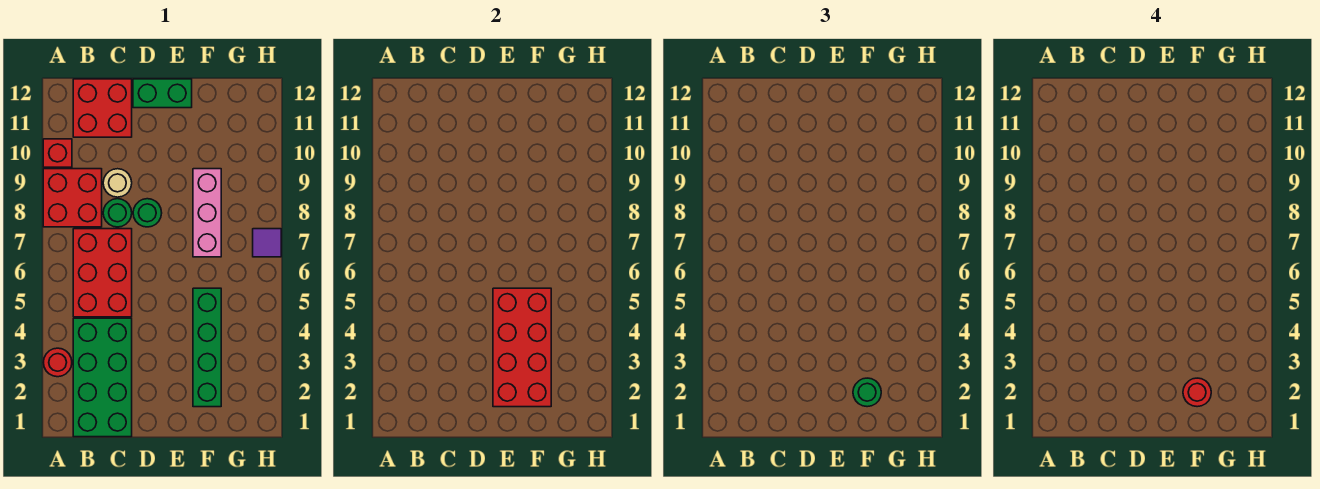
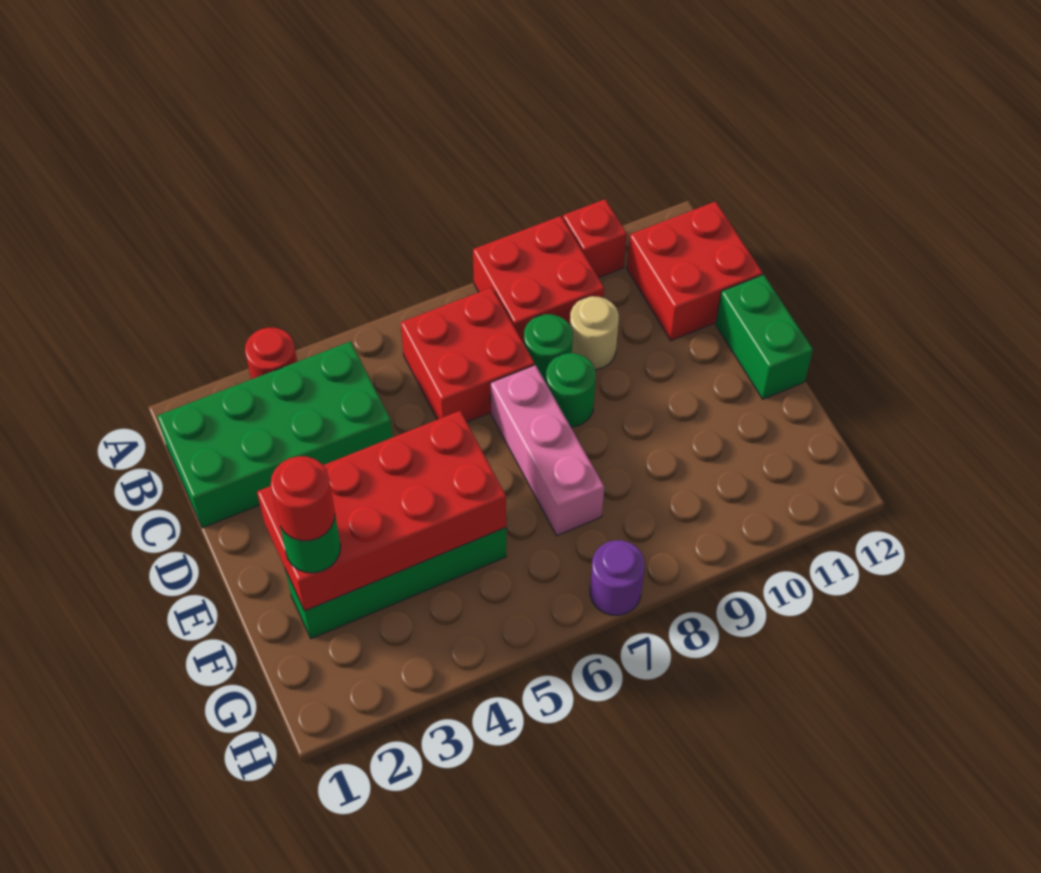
red 2x3 brick [73,229,132,317] -> red 2x2 brick [401,287,534,422]
pink 1x3 brick [193,169,221,257] -> pink 1x3 brick turned to [490,365,604,536]
purple 1x1 tile [253,229,281,257] -> purple 1x1 round brick [590,540,645,615]

